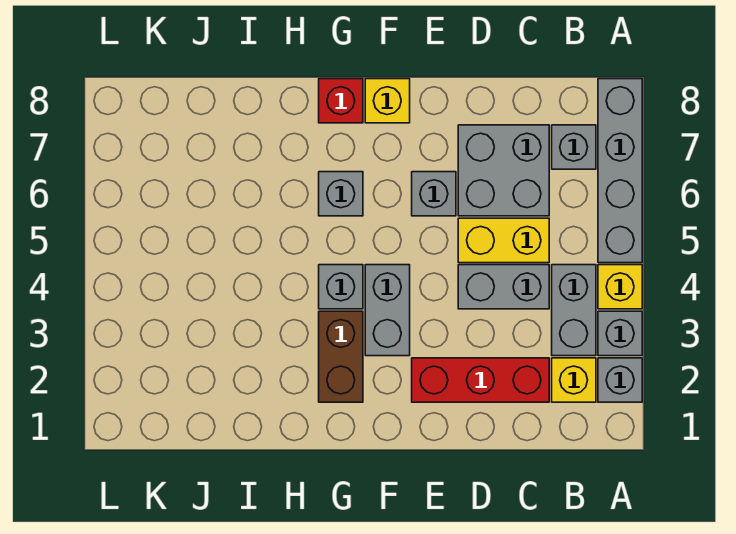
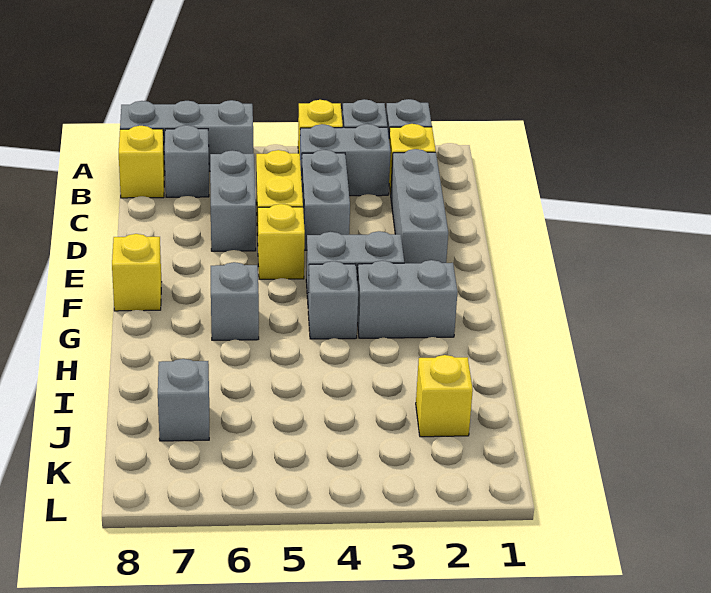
grey 1x4 brick [598,79,642,263] -> grey 1x3 brick [120,100,253,171]
none -> yellow 1x1 brick [119,126,165,198]
red 1x3 brick [412,358,549,402] -> grey 1x3 brick [391,149,448,263]
grey 2x2 brick [458,125,549,216] -> grey 1x2 brick [210,150,256,251]
none -> yellow 1x1 brick [258,204,305,279]
grey 1x1 brick [412,172,456,216] -> grey 1x1 brick moved to [158,359,209,441]
brown 1x2 brick [319,311,363,402] -> grey 1x2 brick [357,260,458,338]
red 1x1 brick [319,79,363,123] -> none
none -> yellow 1x1 brick [416,355,473,437]

